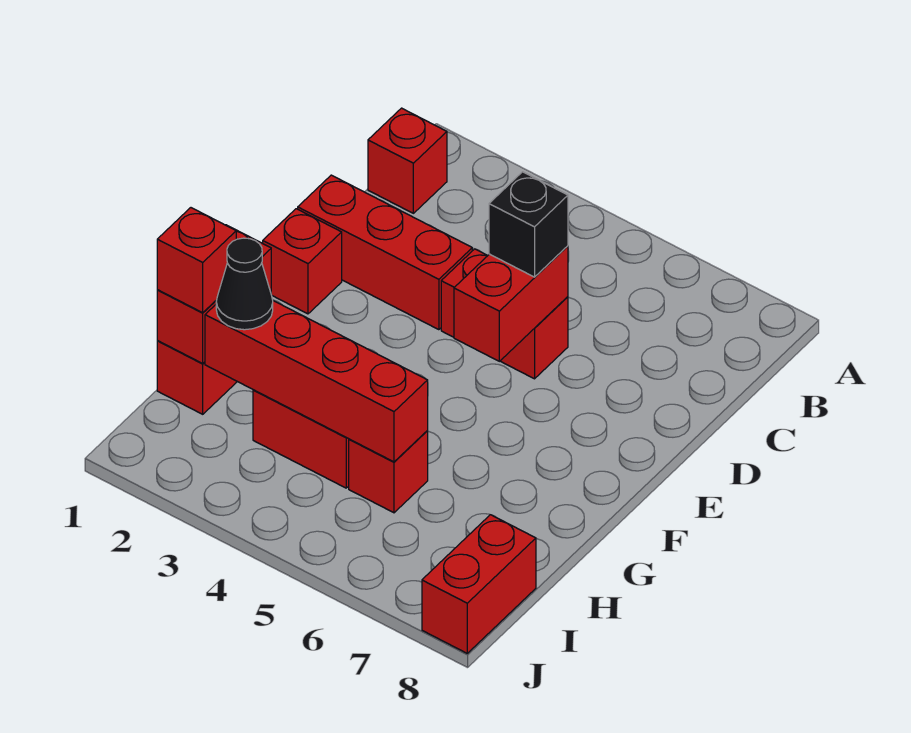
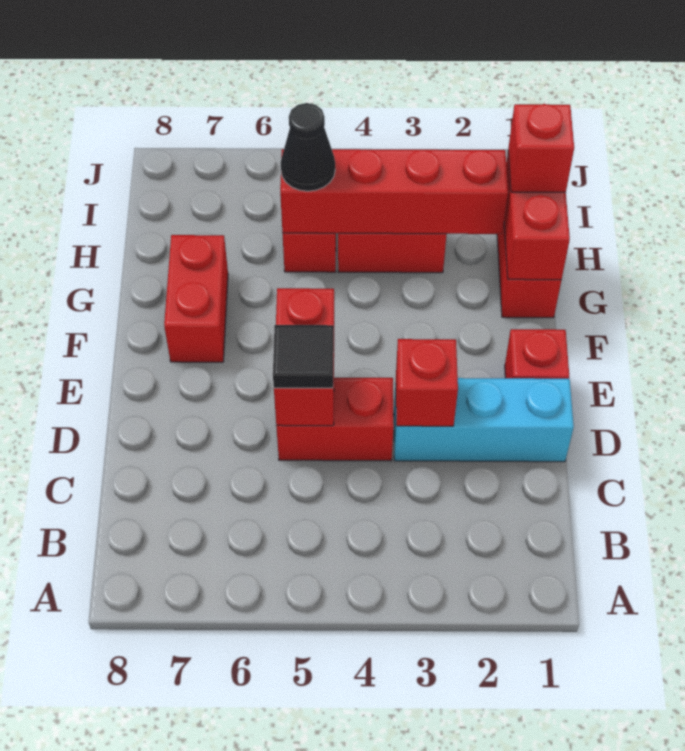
red 1x1 brick [368,108,447,213] -> red 1x1 brick moved to [396,339,458,426]
red 1x3 brick [298,175,472,330] -> cyan 1x3 brick [394,378,574,462]
black 1x1 brick [489,172,568,277] -> black 1x1 tile [273,325,334,388]
black 1x1 cone [216,238,273,330] -> black 1x1 cone moved to [281,103,335,191]
red 1x2 brick [422,515,536,653] -> red 1x2 brick moved to [164,235,228,362]

